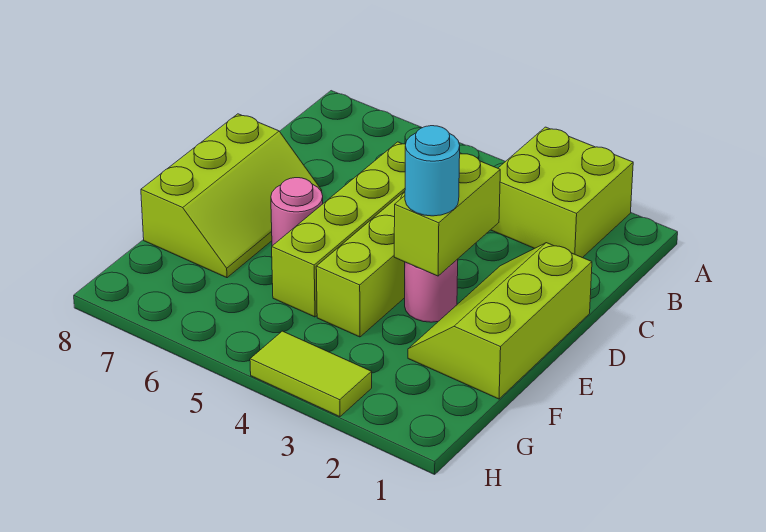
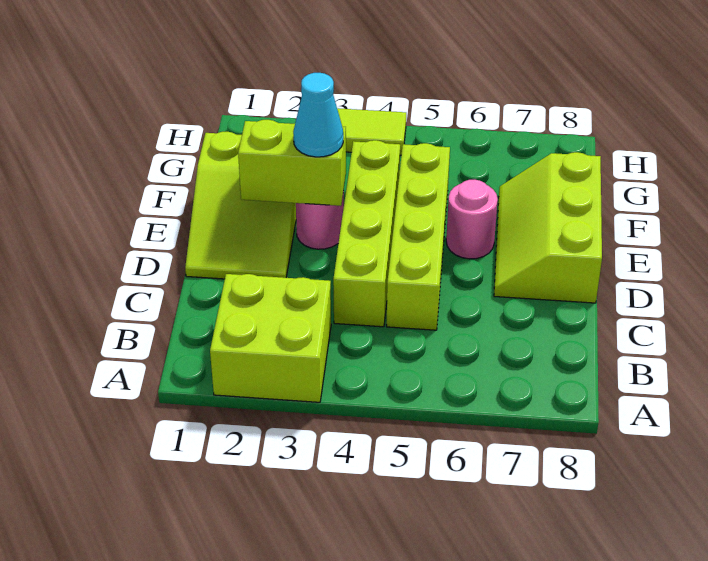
lime 2x3 slope [408,243,592,399] -> lime 2x3 slope turned to [185,132,296,279]
lime 1x2 brick [394,153,500,276] -> lime 1x2 brick turned to [238,120,346,206]
cyan 1x1 round brick [405,126,460,216] -> cyan 1x1 cone [293,73,343,157]

